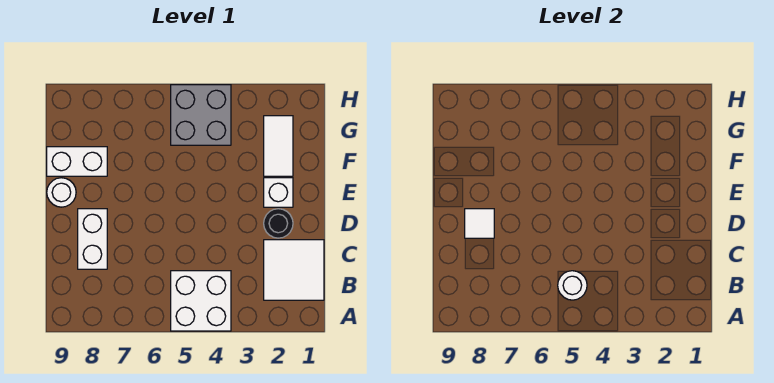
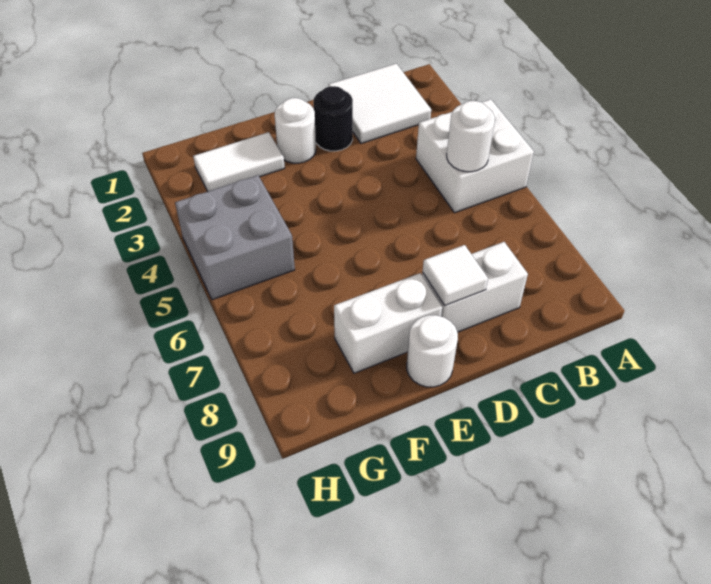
white 1x1 brick [264,178,293,207] -> white 1x1 round brick [275,98,316,163]
white 1x2 brick [47,147,107,176] -> white 1x2 brick turned to [334,273,442,373]

